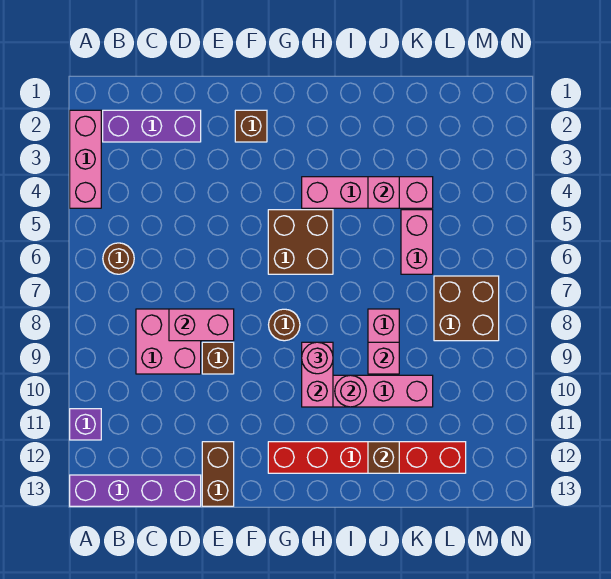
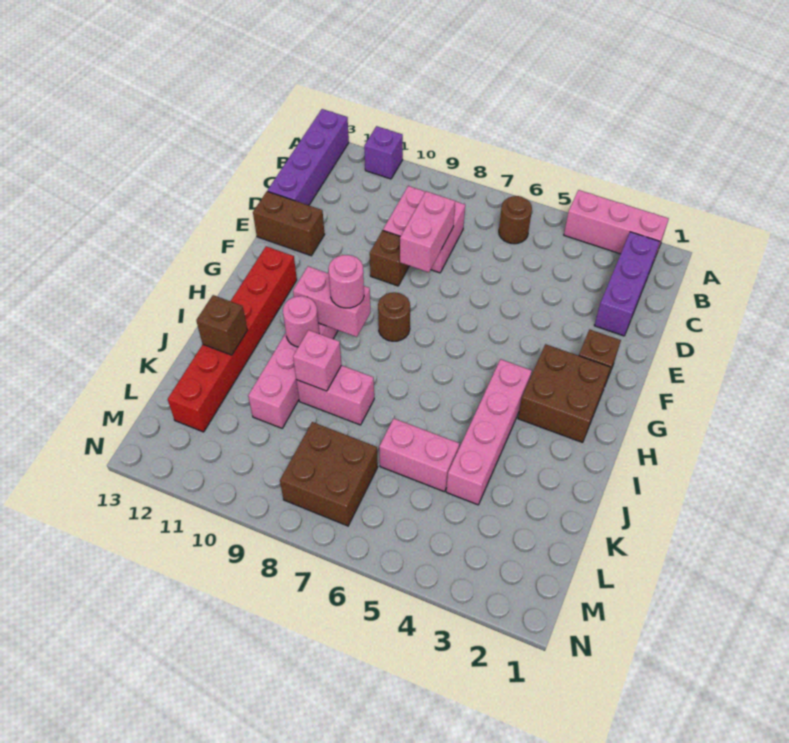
brown 2x2 brick [268,210,333,274] -> brown 2x2 brick moved to [518,344,610,443]
pink 1x1 brick [368,177,399,208] -> none

